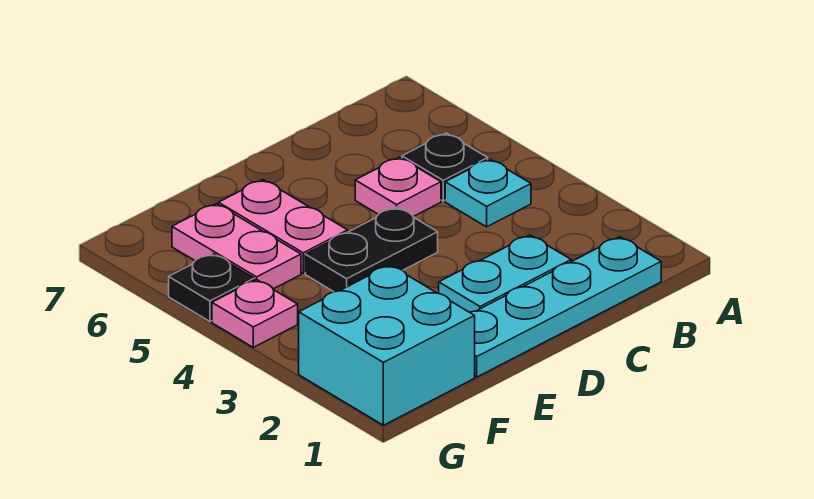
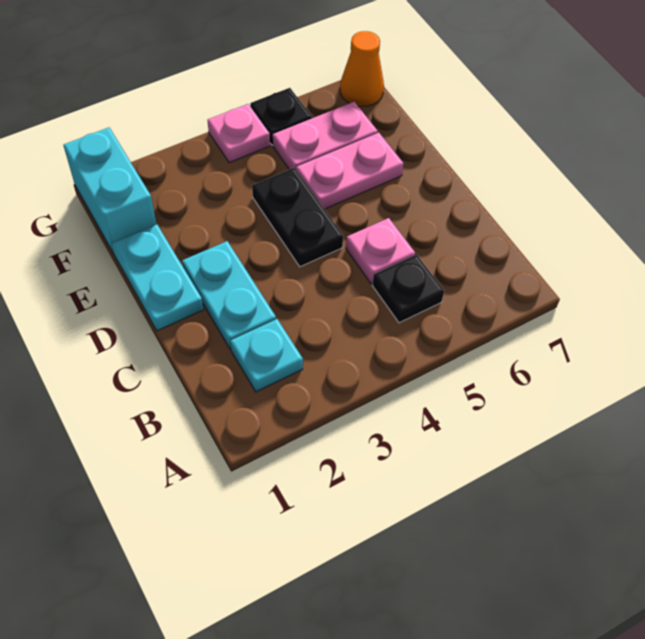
cyan 1x4 plate [470,237,661,377] -> cyan 1x2 plate [111,225,204,331]
cyan 1x1 plate [445,159,531,227] -> cyan 1x1 plate moved to [230,319,303,392]
cyan 2x2 brick [299,265,475,425] -> cyan 1x2 brick [63,128,157,253]
none -> orange 1x1 cone [340,31,384,106]

